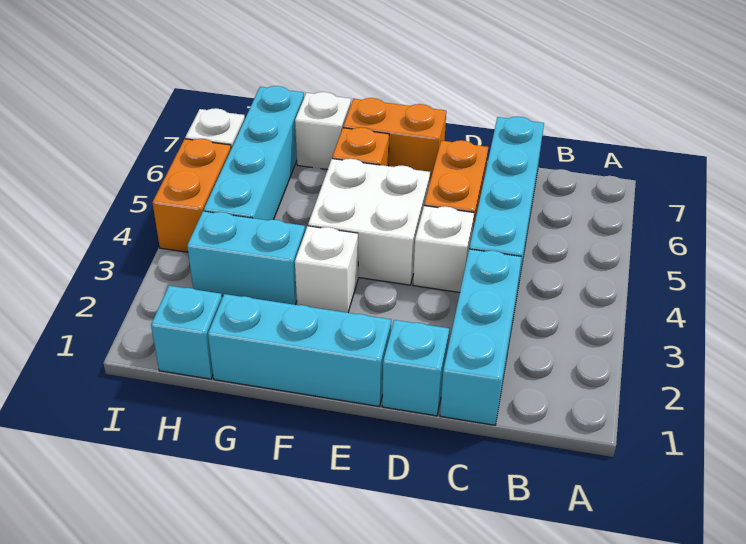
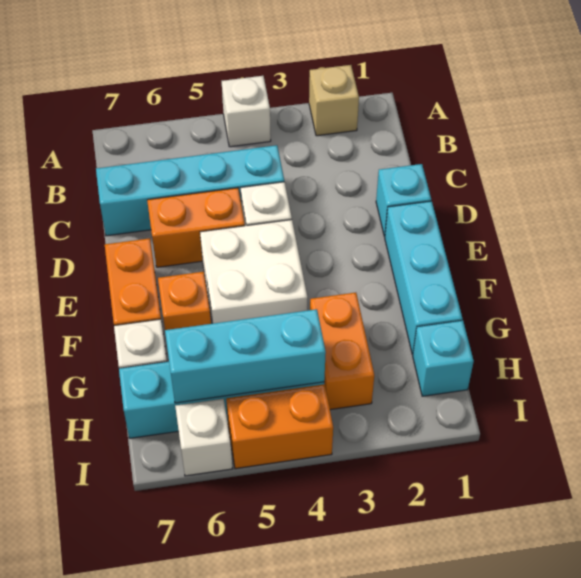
none -> tan 1x1 brick [309,65,359,136]
cyan 1x3 brick [440,249,522,425] -> cyan 1x3 brick moved to [165,309,326,403]
white 1x1 brick [295,226,358,313] -> white 1x1 brick moved to [222,76,271,147]
cyan 1x2 brick [187,211,305,305] -> orange 1x2 brick [310,293,374,410]

